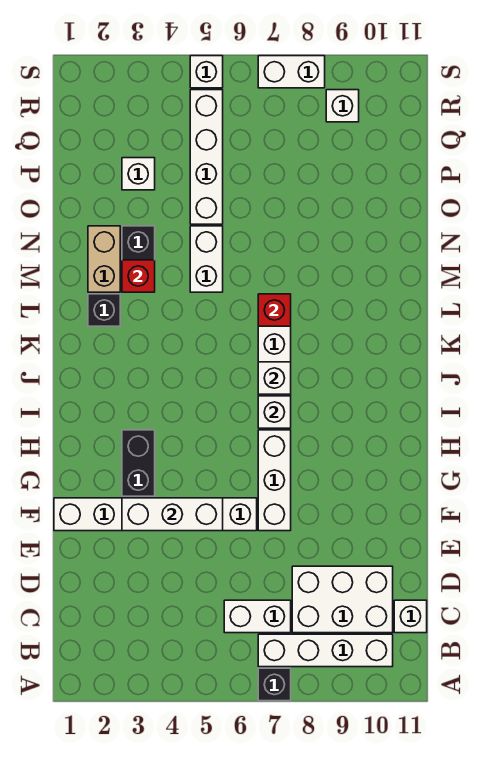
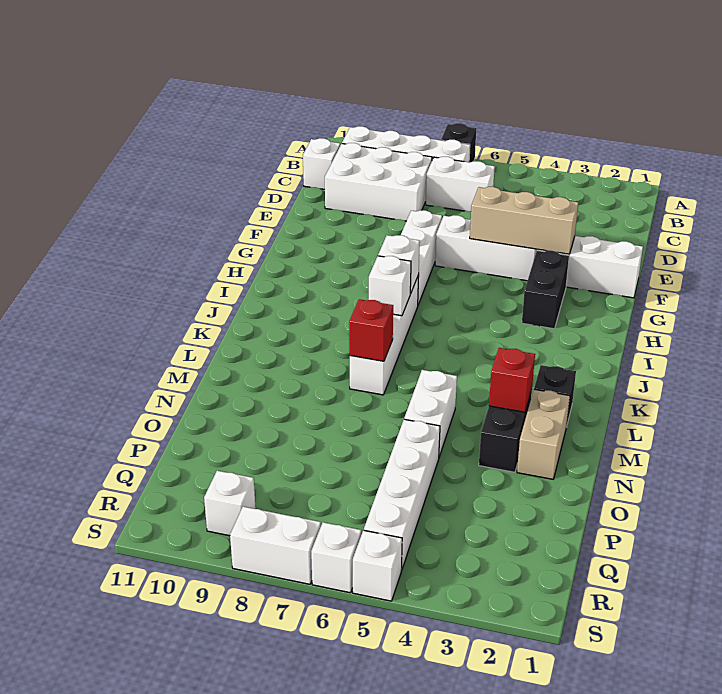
white 1x3 brick [122,498,223,531] -> tan 1x3 brick [470,187,578,254]
white 1x1 brick [122,158,155,190] -> white 1x1 brick moved to [311,522,361,593]

